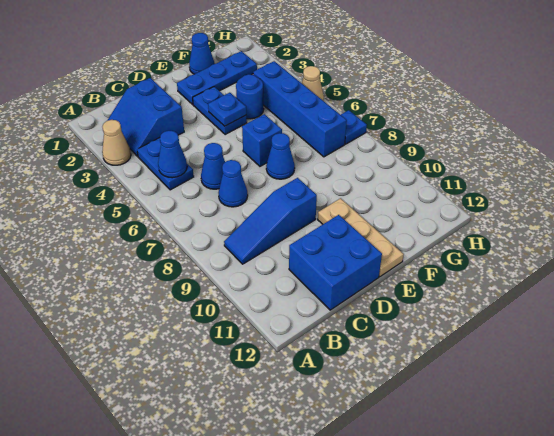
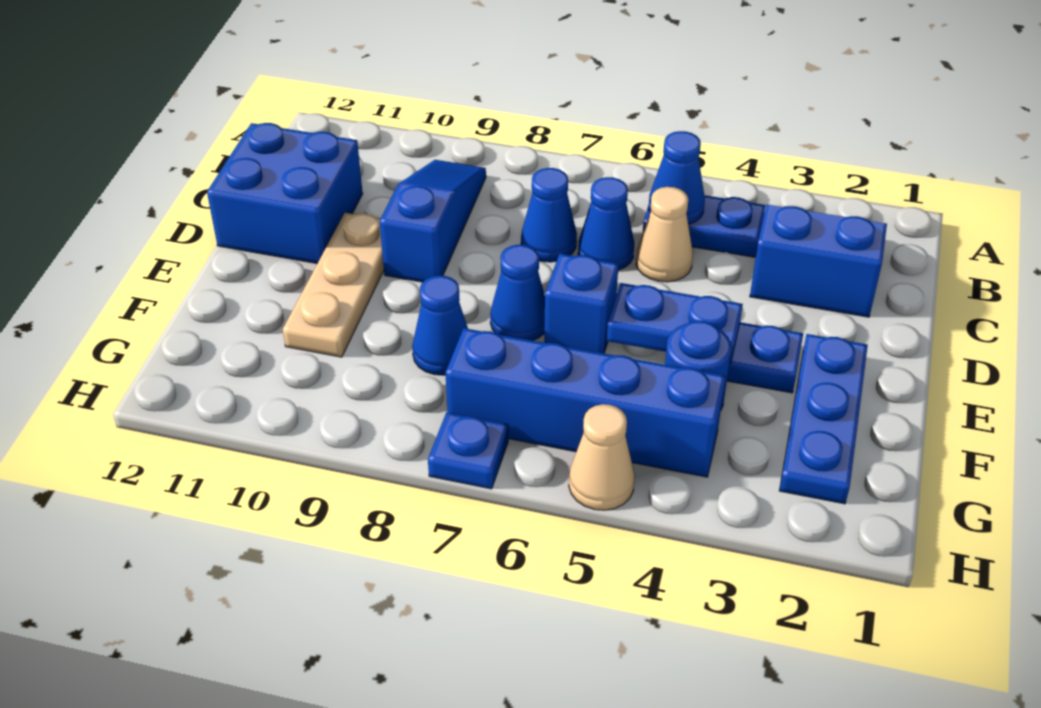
tan 1x1 cone [102,120,131,165] -> tan 1x1 cone moved to [636,187,693,282]
blue 1x1 plate [208,93,246,126] -> blue 1x2 plate [607,283,743,363]
tan 1x3 plate [318,198,404,277] -> tan 1x3 plate turned to [283,213,384,357]
blue 1x1 cone [189,33,215,74] -> blue 1x1 cone moved to [412,275,468,375]

